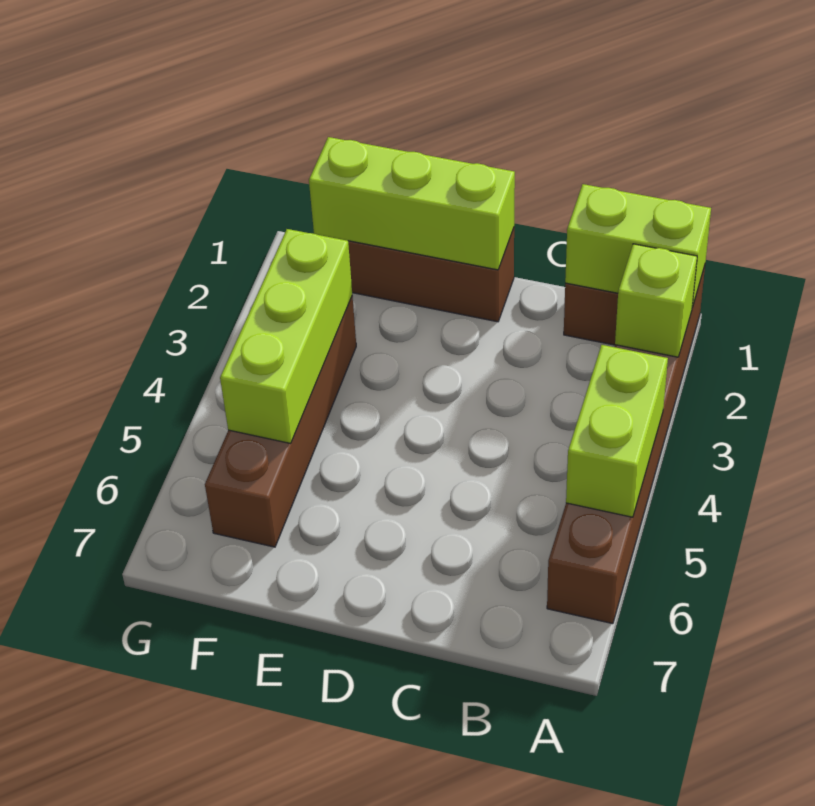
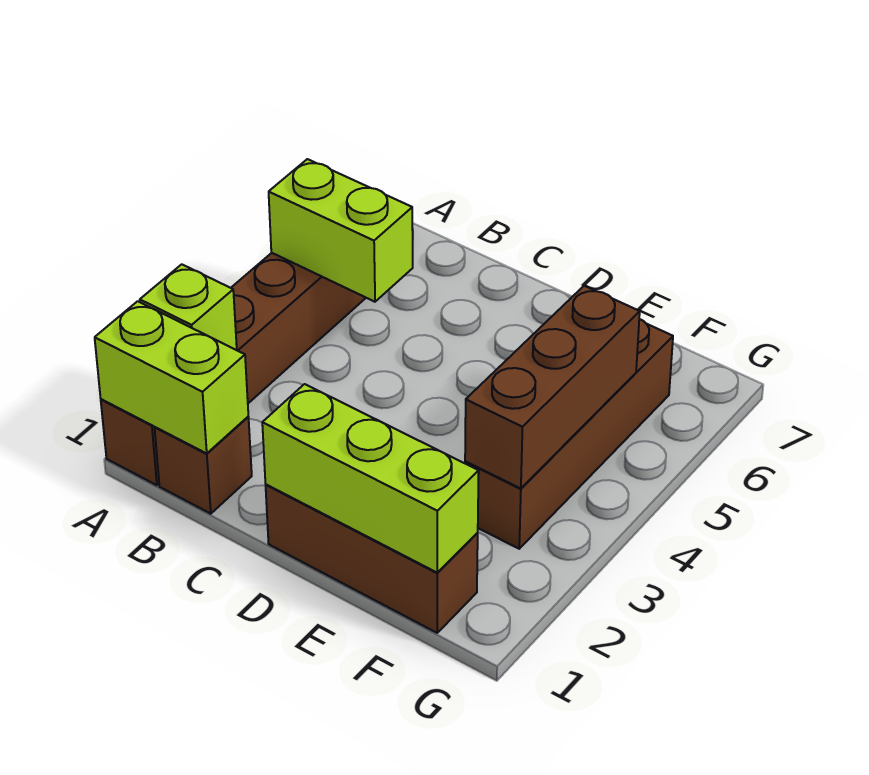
lime 1x2 brick [566,345,668,517] -> lime 1x2 brick turned to [269,159,413,302]
lime 1x3 brick [220,229,352,443] -> brown 1x3 brick [465,286,640,489]

